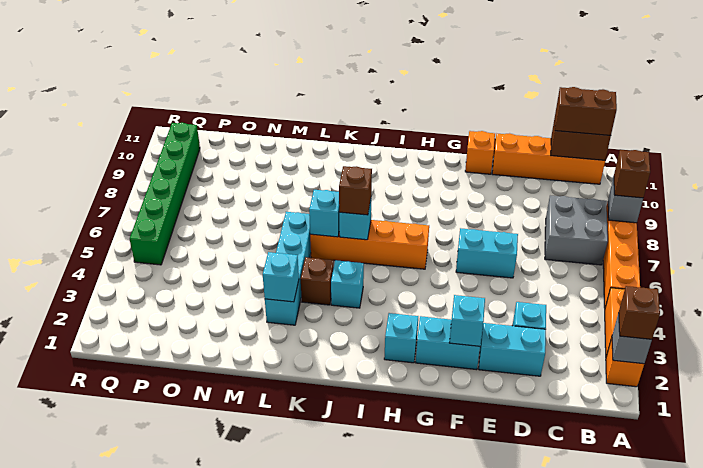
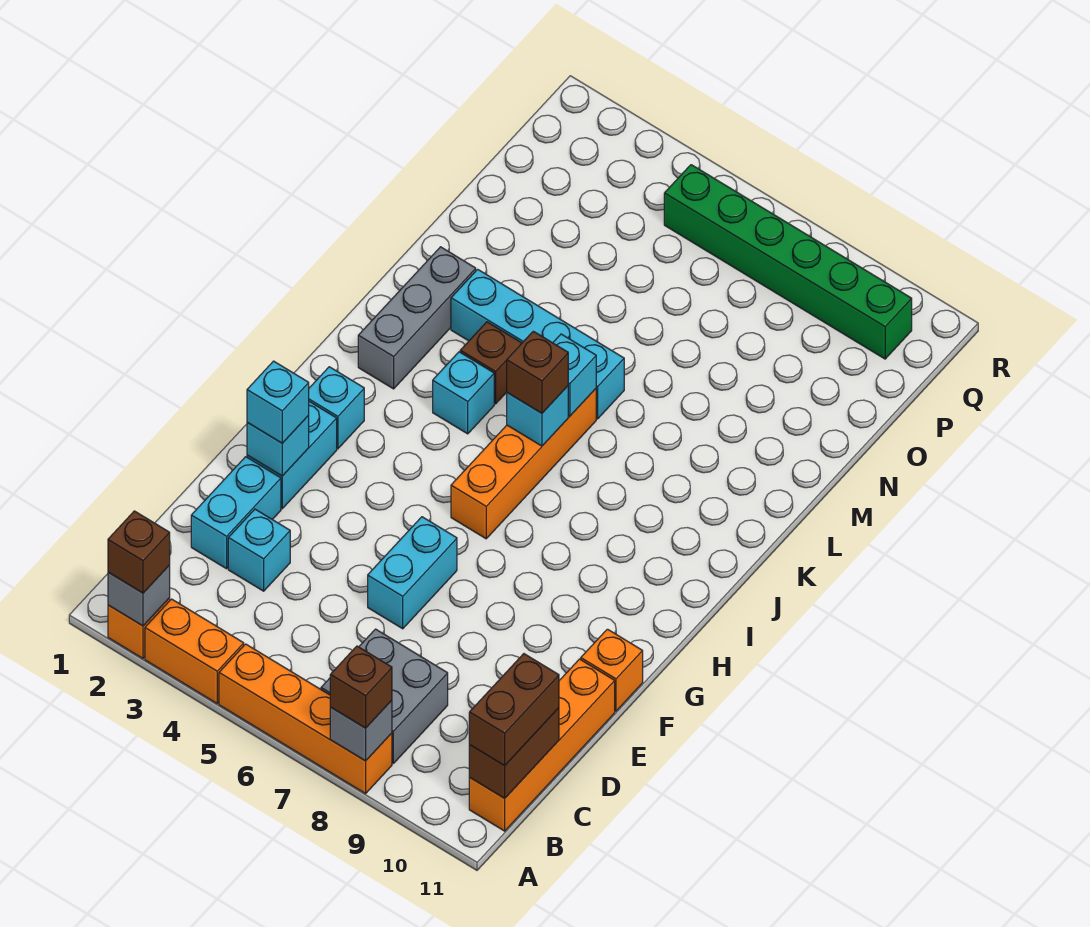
none -> grey 1x3 brick [358,247,476,389]
cyan 1x1 brick [263,252,299,302] -> cyan 1x1 brick moved to [247,361,309,443]

